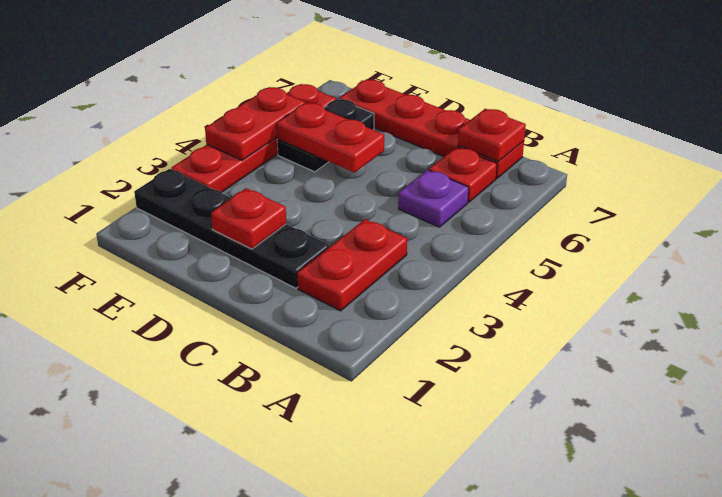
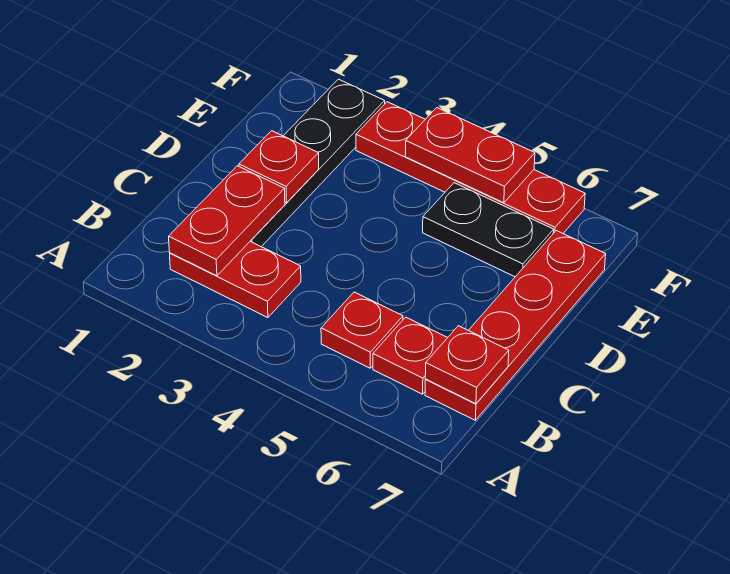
purple 1x1 plate [398,170,469,227] -> red 1x1 plate [321,292,403,368]
red 1x2 plate [277,103,384,173] -> red 1x2 plate moved to [169,166,285,276]

